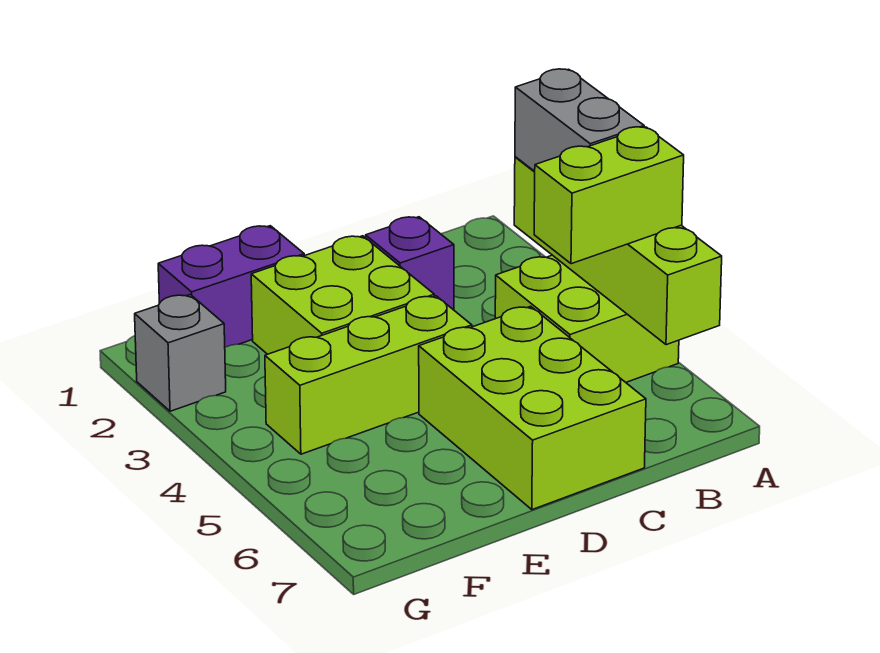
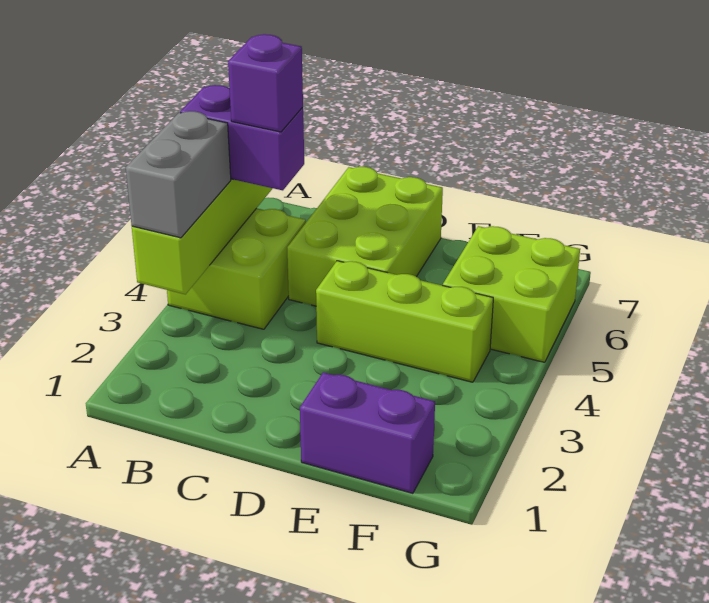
lime 1x2 brick [534,127,684,264] -> purple 1x2 brick [180,85,304,190]
purple 1x1 brick [366,217,454,310] -> purple 1x1 brick moved to [228,34,303,132]
lime 2x2 brick [251,236,434,354] -> lime 2x2 brick moved to [443,226,580,362]
grey 1x1 brick [135,295,226,411] -> none

